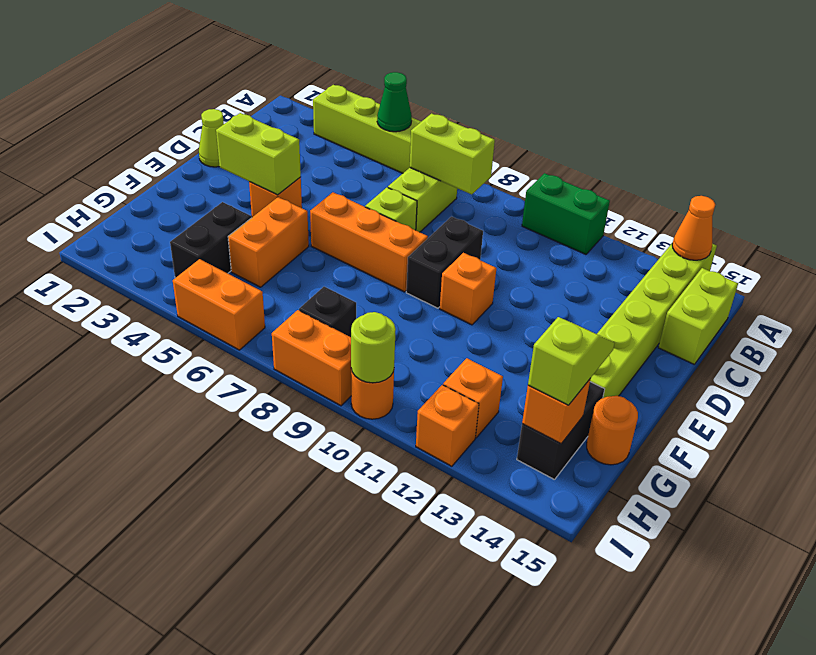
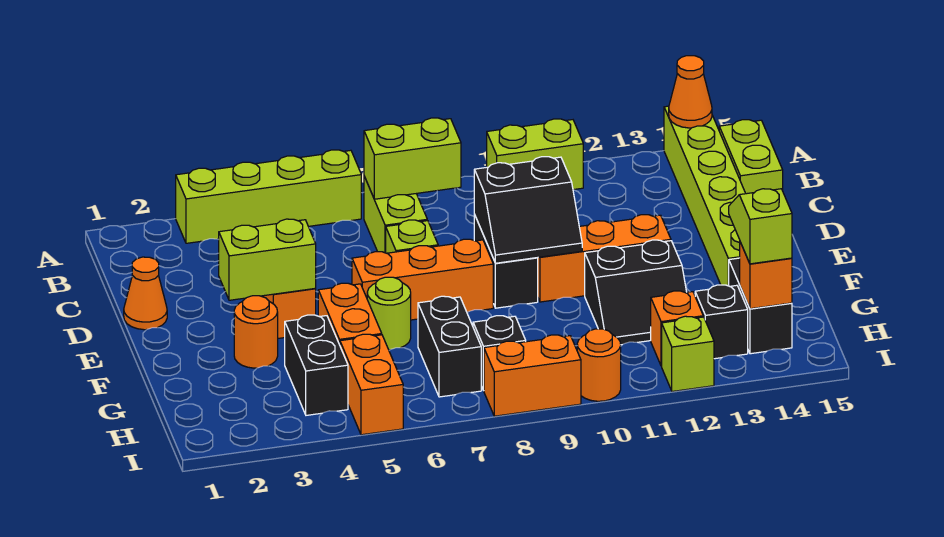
green 1x1 cone [377,72,412,132] -> none
green 1x2 brick [522,173,610,254] -> lime 1x2 brick [487,119,583,190]
lime 1x1 cone [199,109,224,167] -> orange 1x1 cone [124,257,167,330]
none -> black 2x2 slope [474,157,582,263]
orange 1x1 brick [440,253,496,325] -> orange 1x3 brick [538,215,671,302]
none -> black 2x2 slope [585,240,687,345]
none -> black 1x2 brick [418,296,481,397]
orange 1x1 round brick [587,396,638,465] -> orange 1x1 round brick moved to [234,296,278,368]
none -> black 1x1 brick [695,285,748,359]
orange 1x2 brick [173,259,265,350] -> orange 1x2 brick turned to [340,334,403,435]
lime 1x1 round brick [351,312,396,383] -> lime 1x1 round brick moved to [367,277,411,350]
orange 1x1 brick [416,385,479,466] -> lime 1x1 brick [662,316,714,391]

